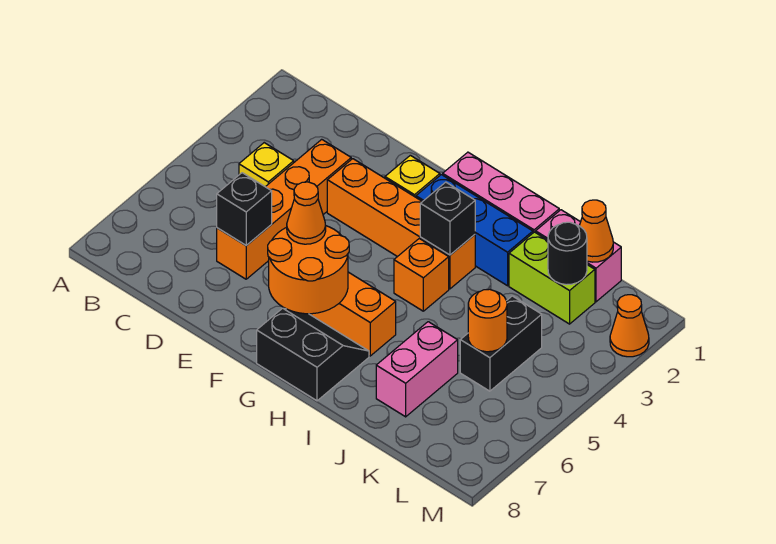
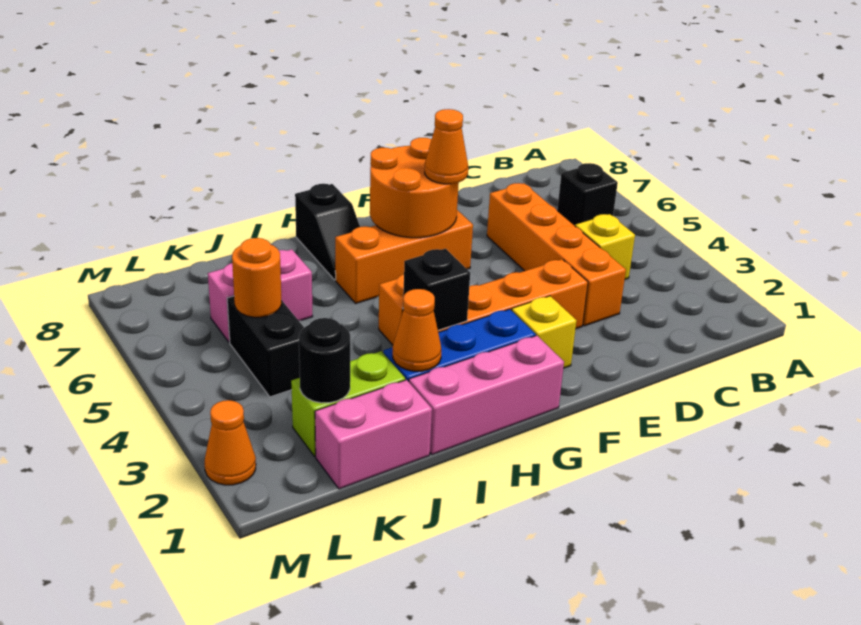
black 1x1 brick [217,173,272,245] -> black 1x1 brick moved to [557,163,618,226]
black 2x2 slope [257,308,369,401] -> black 1x2 slope [295,184,360,280]
pink 1x2 brick [376,322,458,417] -> pink 1x2 brick turned to [208,249,313,342]
orange 1x1 cone [580,200,613,262] -> orange 1x1 cone moved to [393,289,441,371]

